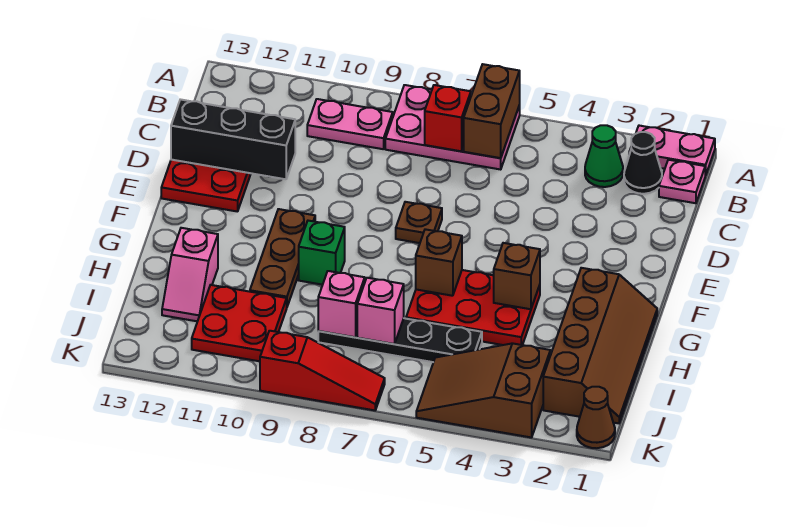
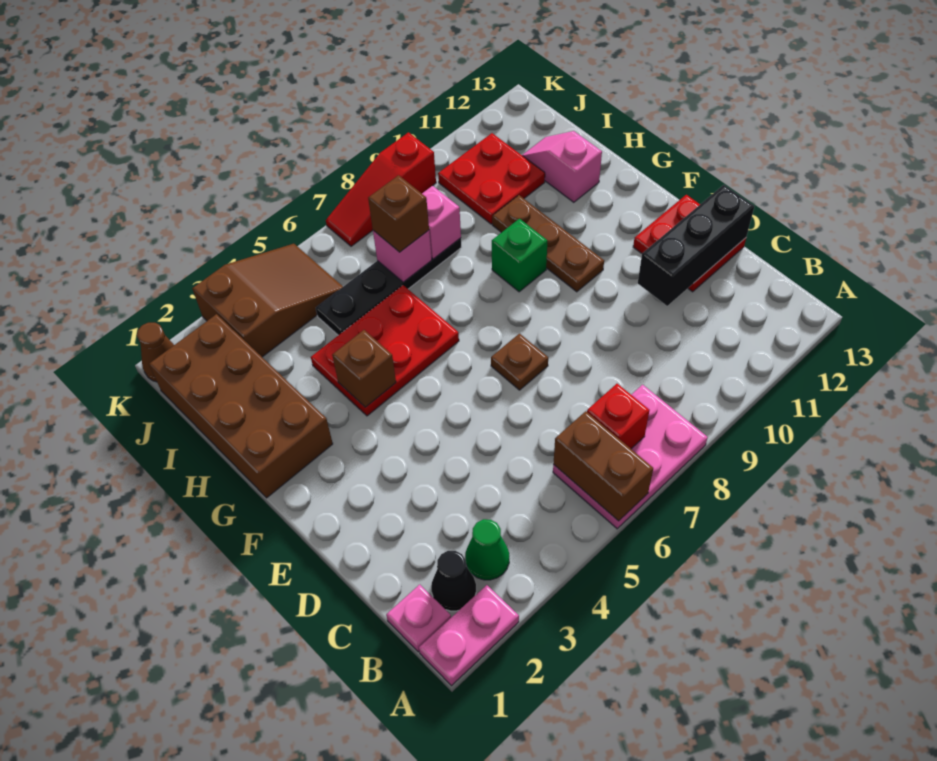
pink 1x2 plate [307,99,393,149] -> none
brown 2x4 slope [543,268,657,423] -> brown 2x4 brick [149,314,333,498]
brown 1x1 brick [416,229,462,296] -> brown 1x1 brick moved to [368,175,429,252]

